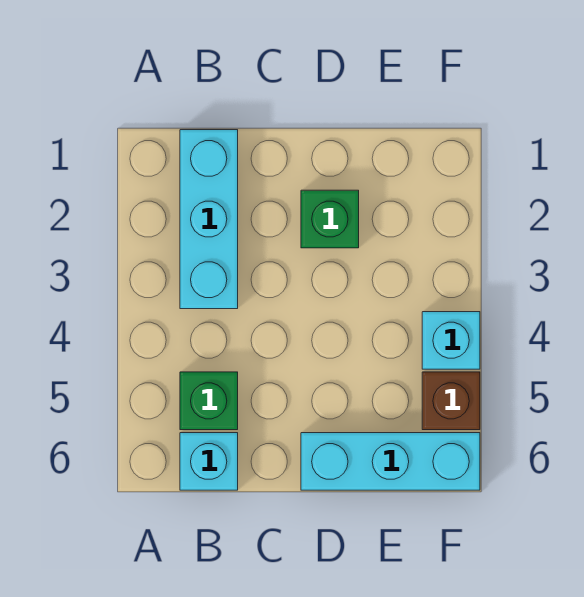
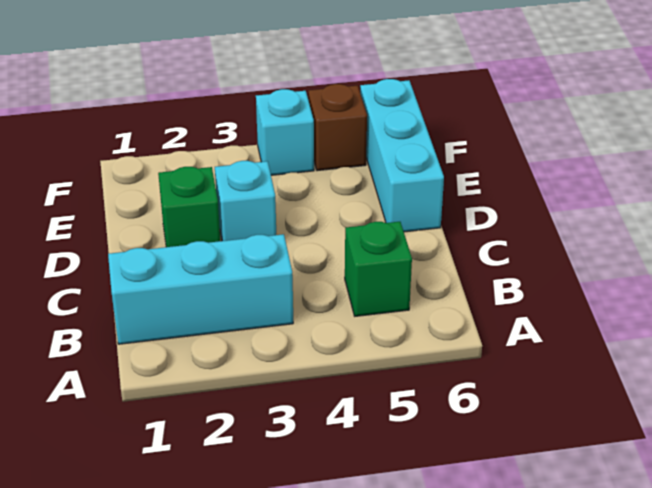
cyan 1x1 brick [180,433,238,490] -> cyan 1x1 brick moved to [215,161,276,241]

